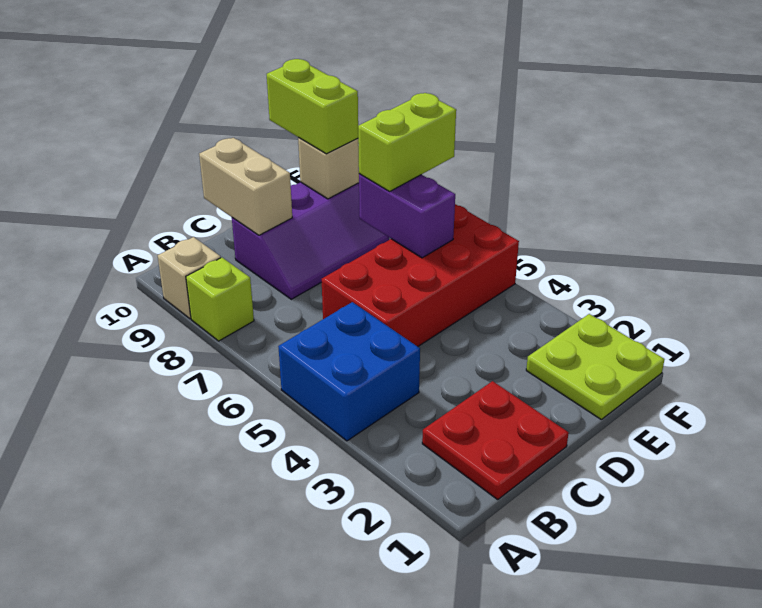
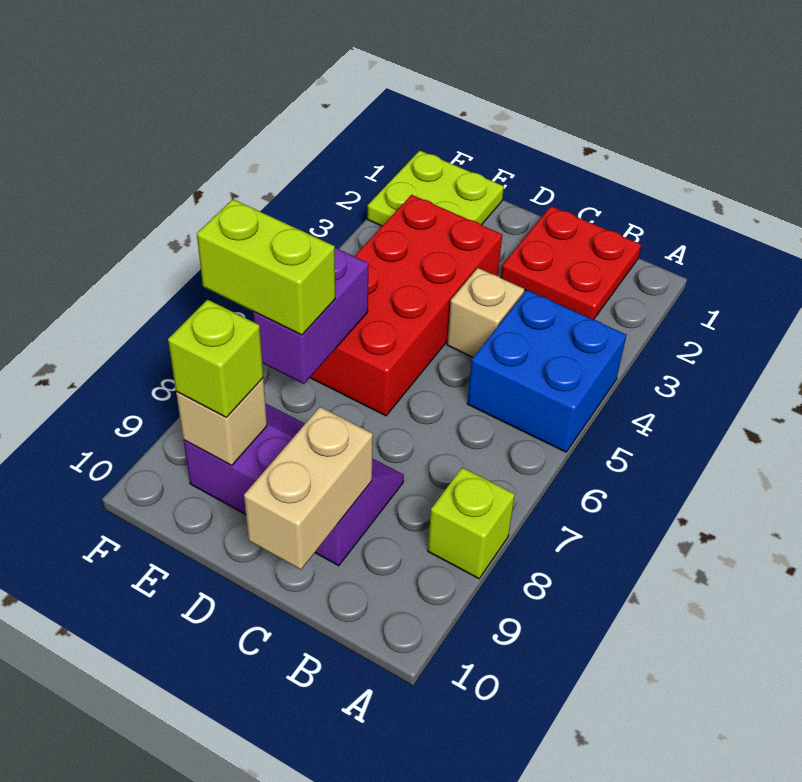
tan 1x1 brick [158,237,221,319] -> tan 1x1 brick moved to [447,268,524,357]
red 2x4 brick [322,204,519,347] -> red 2x4 brick turned to [310,195,502,416]
lime 1x2 brick [267,59,358,154] -> lime 1x1 brick [168,300,263,417]

